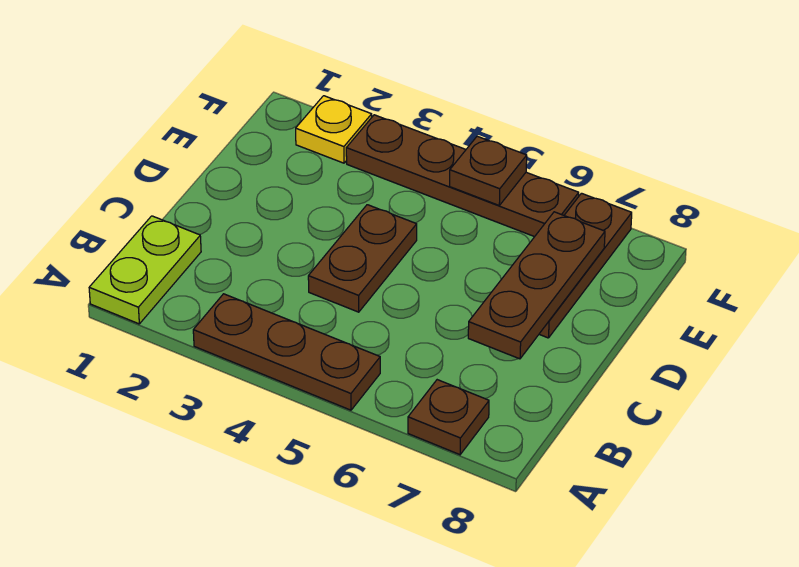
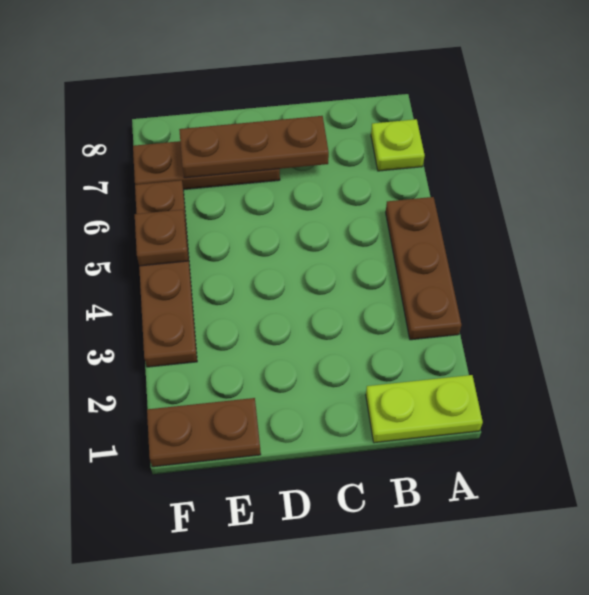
brown 1x1 plate [408,380,489,455] -> lime 1x1 plate [371,119,425,171]
brown 1x2 plate [308,205,417,312] -> brown 1x2 plate moved to [147,398,261,467]
yellow 1x1 plate [296,96,372,163] -> none

